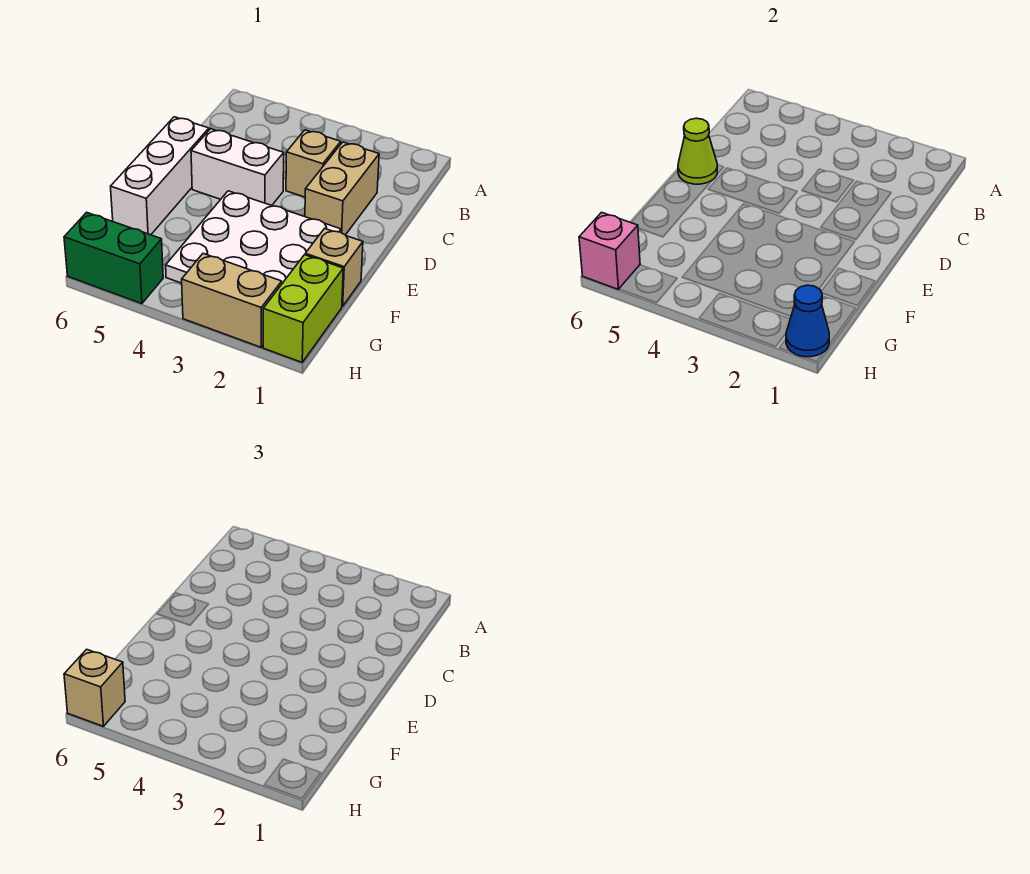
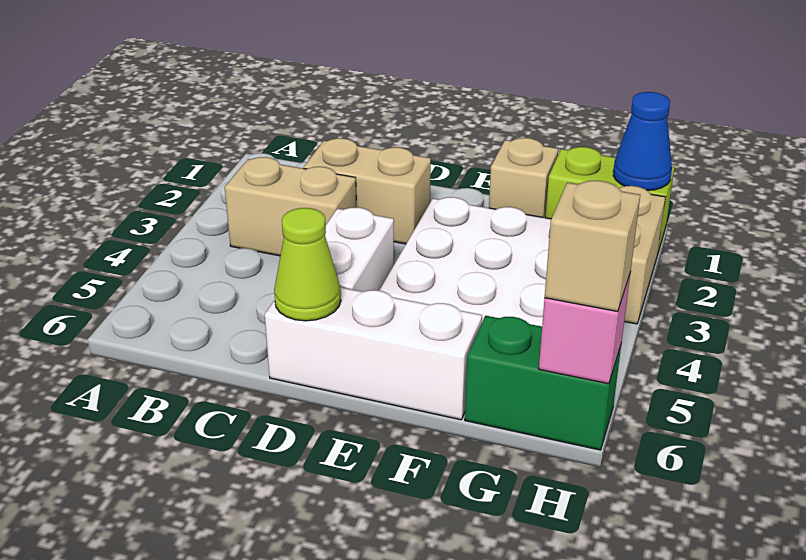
tan 1x1 brick [286,130,341,197] -> tan 1x2 brick [225,157,356,256]
green 1x2 brick [64,212,163,304] -> green 1x2 brick turned to [465,316,621,450]

